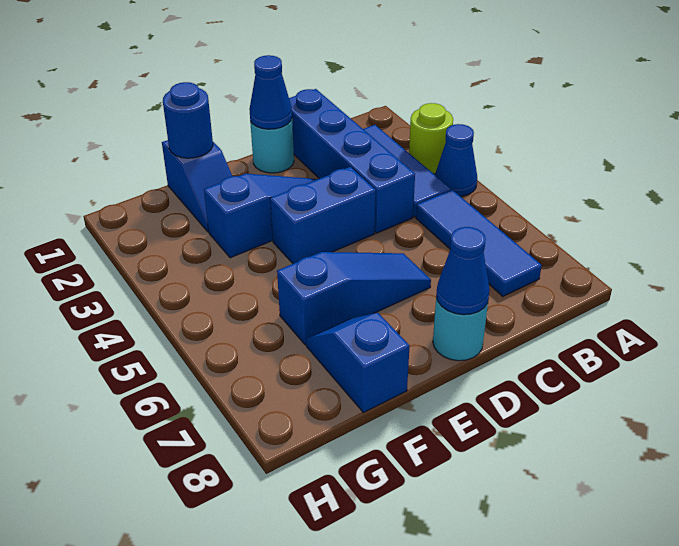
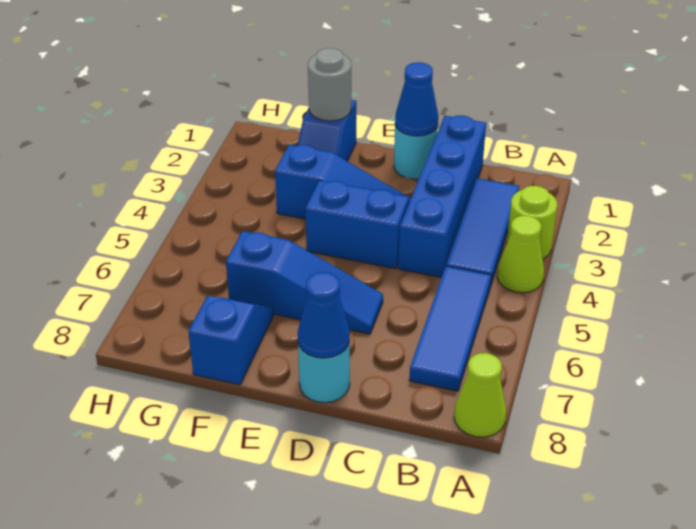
blue 1x1 cone [435,124,477,196] -> lime 1x1 cone [497,216,544,293]
none -> lime 1x1 cone [454,353,506,437]
blue 1x1 round brick [163,82,213,158] -> grey 1x1 round brick [308,48,351,121]

